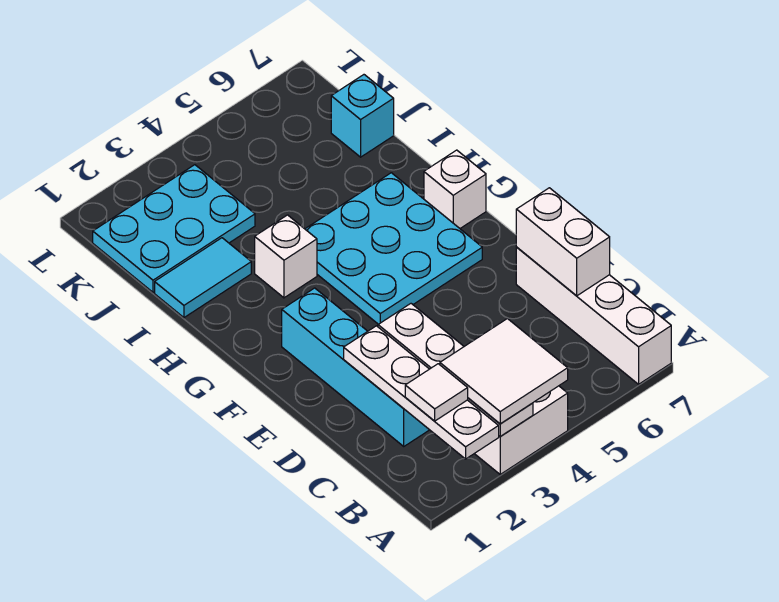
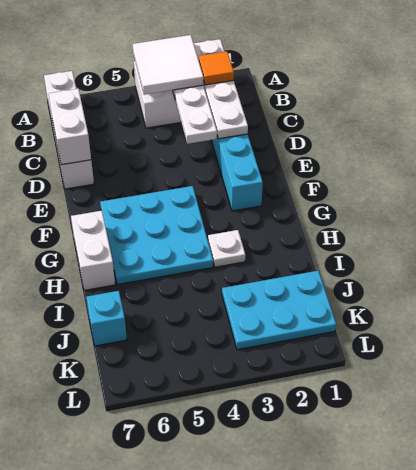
white 1x1 tile [405,364,468,421] -> orange 1x1 tile [199,51,234,85]
white 1x1 brick [424,150,486,228] -> white 1x2 brick [71,211,115,290]
white 1x1 brick [255,215,317,298] -> white 1x1 plate [208,230,245,267]
cyan 1x2 tile [155,238,251,318] -> none

